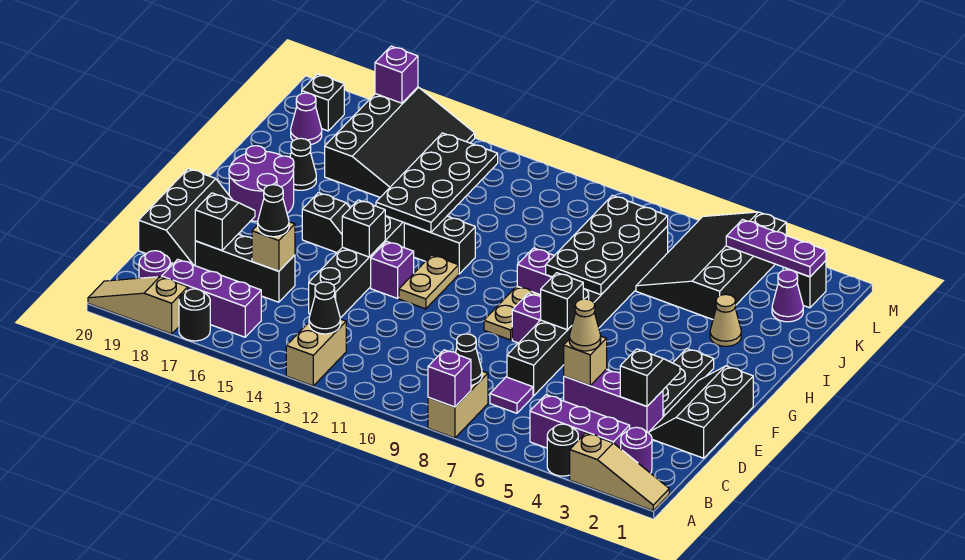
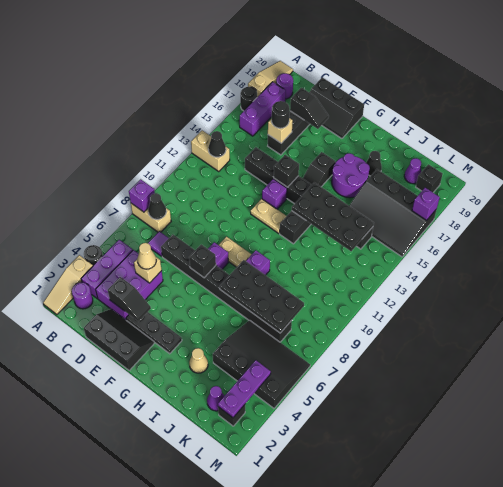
purple 1x3 brick [564,369,663,433] -> purple 2x3 brick [96,250,163,320]
black 1x1 cone [258,185,289,237] -> black 1x1 round brick [272,101,290,128]
purple 2x2 round brick [229,146,294,222] -> purple 2x2 round brick moved to [332,153,370,198]

